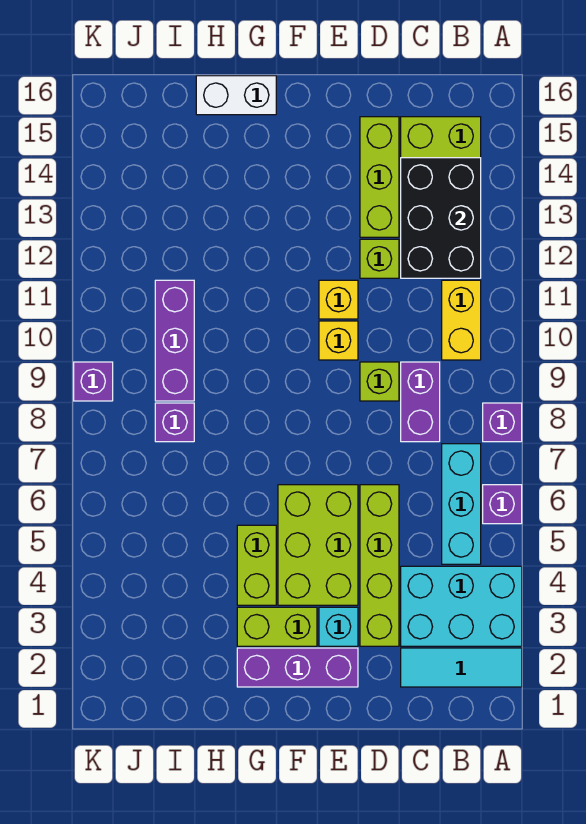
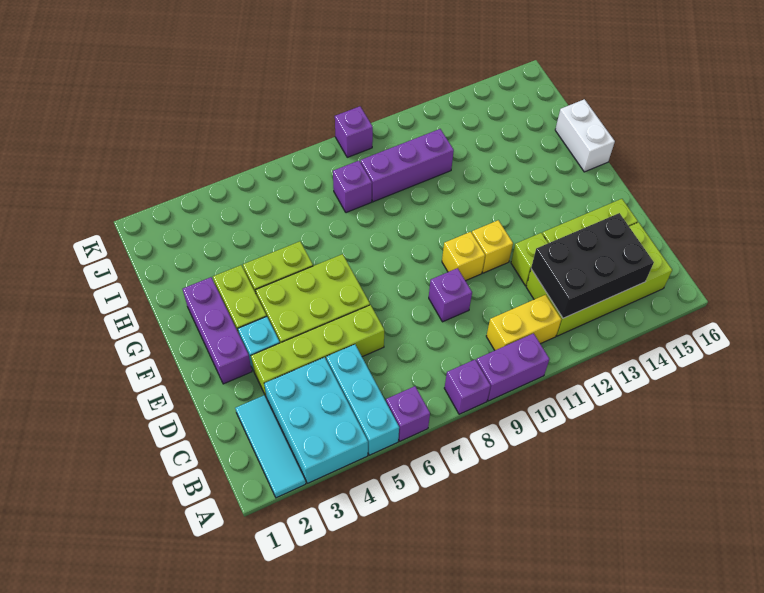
cyan 1x3 brick [442,444,481,564] -> cyan 1x3 brick turned to [326,344,399,455]
purple 1x2 brick [401,362,440,442] -> purple 1x2 brick moved to [476,333,549,401]
lime 1x1 brick [360,362,399,401] -> purple 1x1 brick [429,268,472,322]

